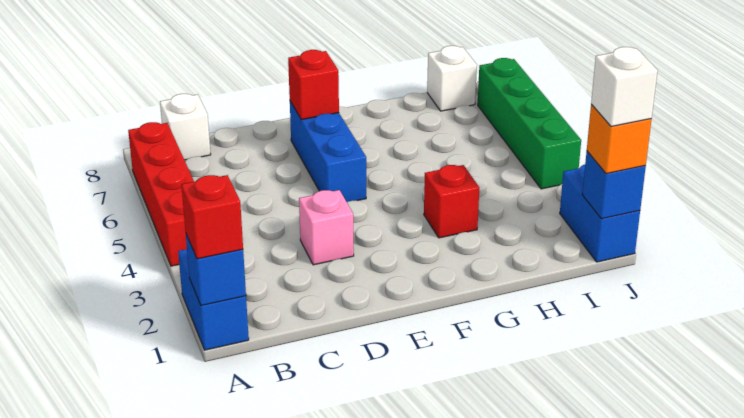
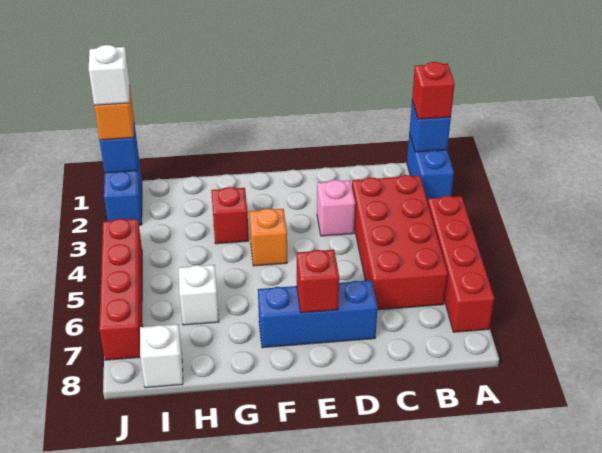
none -> red 2x4 brick [352,175,448,310]
white 1x1 brick [160,94,211,160] -> white 1x1 brick moved to [178,265,219,325]
blue 1x3 brick [290,101,366,202] -> blue 1x3 brick turned to [258,280,378,348]
none -> orange 1x1 brick [249,208,287,266]
green 1x4 brick [478,58,581,189] -> red 1x4 brick [99,219,143,360]

